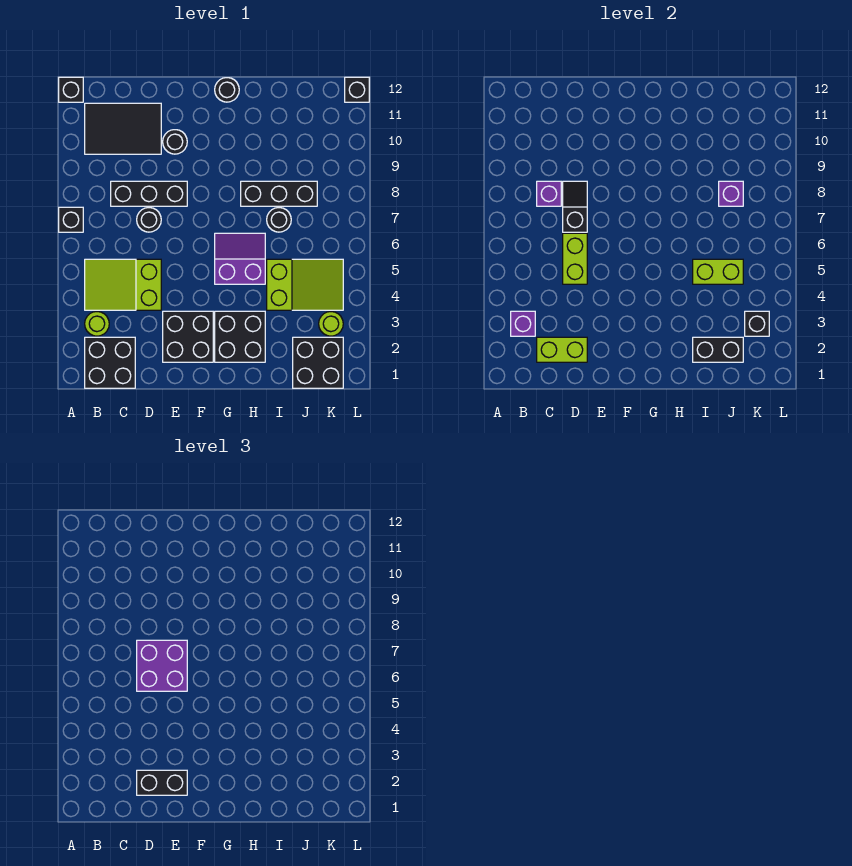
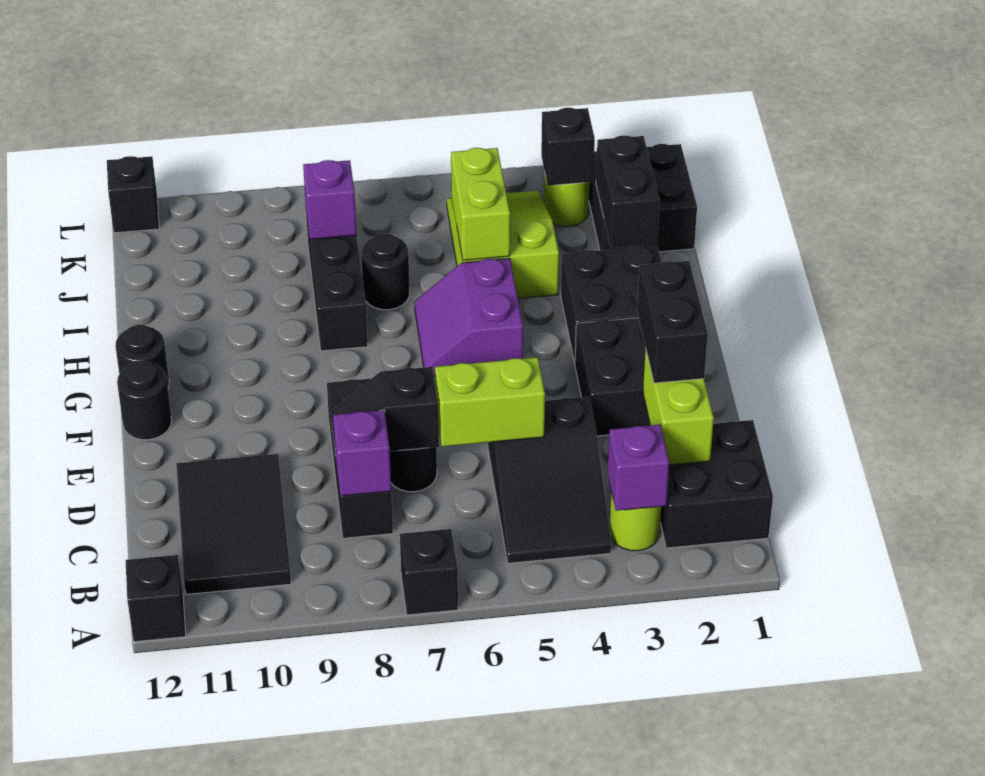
lime 2x3 slope [85,259,161,310] -> black 2x3 slope [488,397,611,563]
purple 2x2 brick [137,640,187,691] -> none
black 1x1 round brick [163,130,187,154] -> black 1x1 round brick moved to [117,361,172,440]

